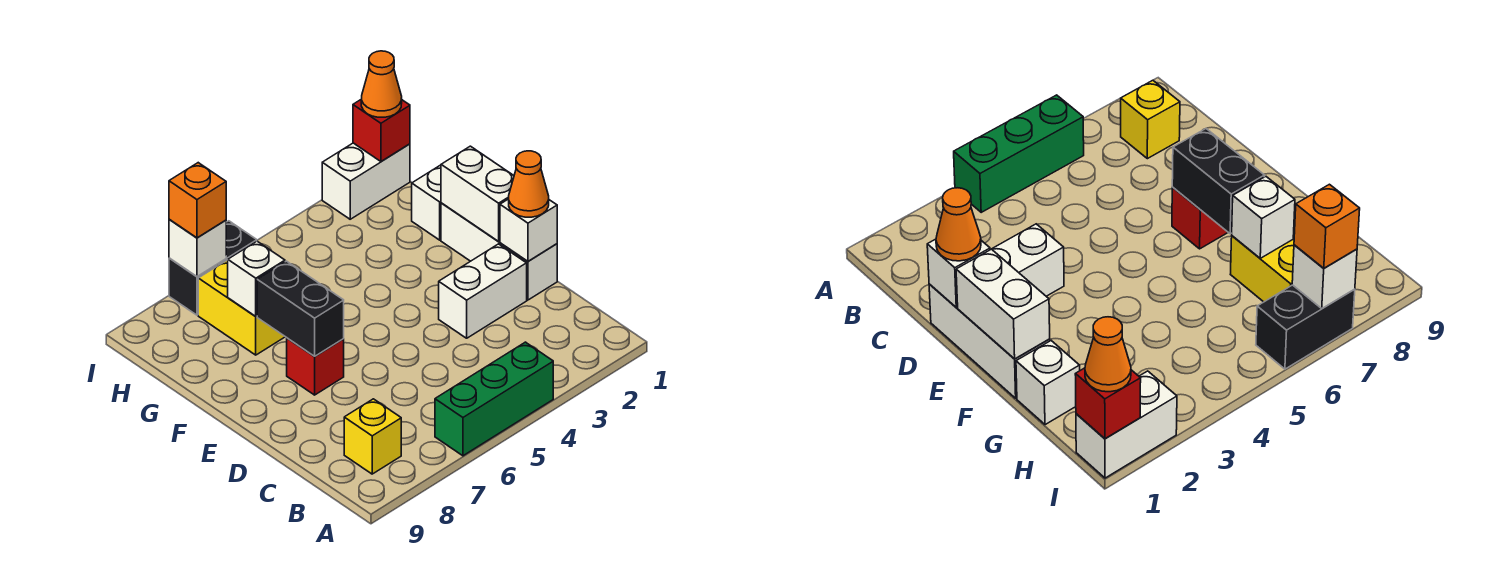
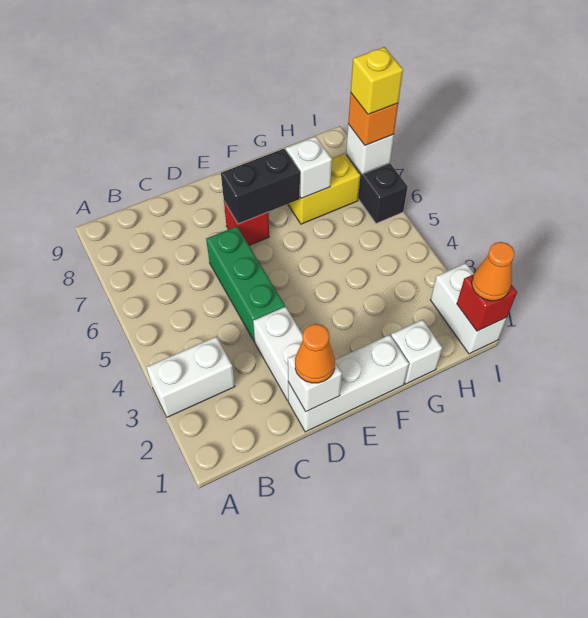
green 1x3 brick [435,342,553,456] -> green 1x3 brick moved to [206,226,285,342]
yellow 1x1 brick [344,399,401,474] -> yellow 1x1 brick moved to [351,47,403,115]
white 1x2 brick [441,146,514,241] -> white 1x2 brick moved to [146,337,235,417]

